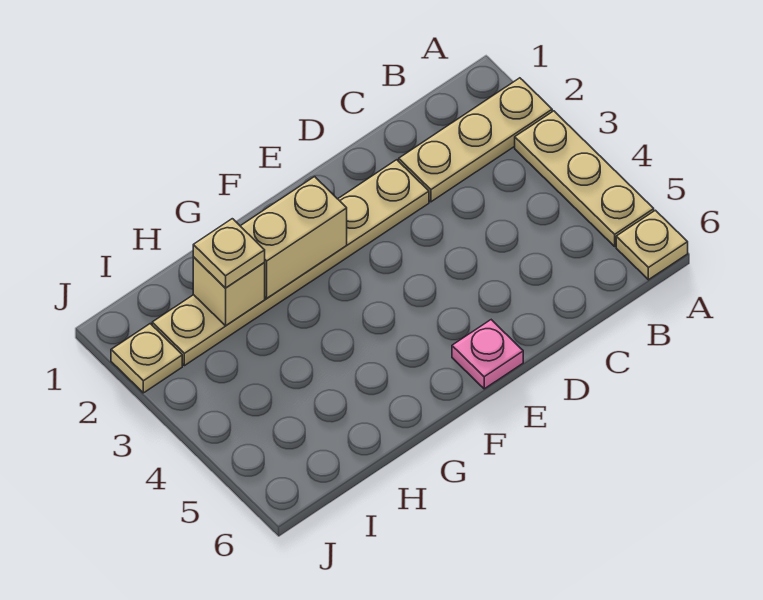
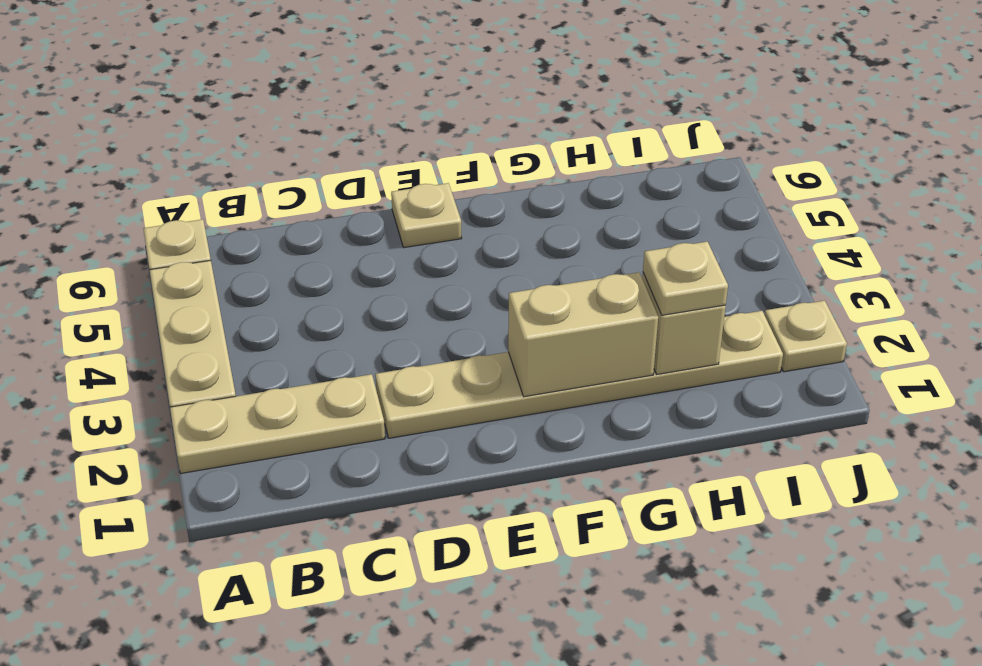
pink 1x1 plate [452,320,523,389] -> tan 1x1 plate [391,183,462,247]

